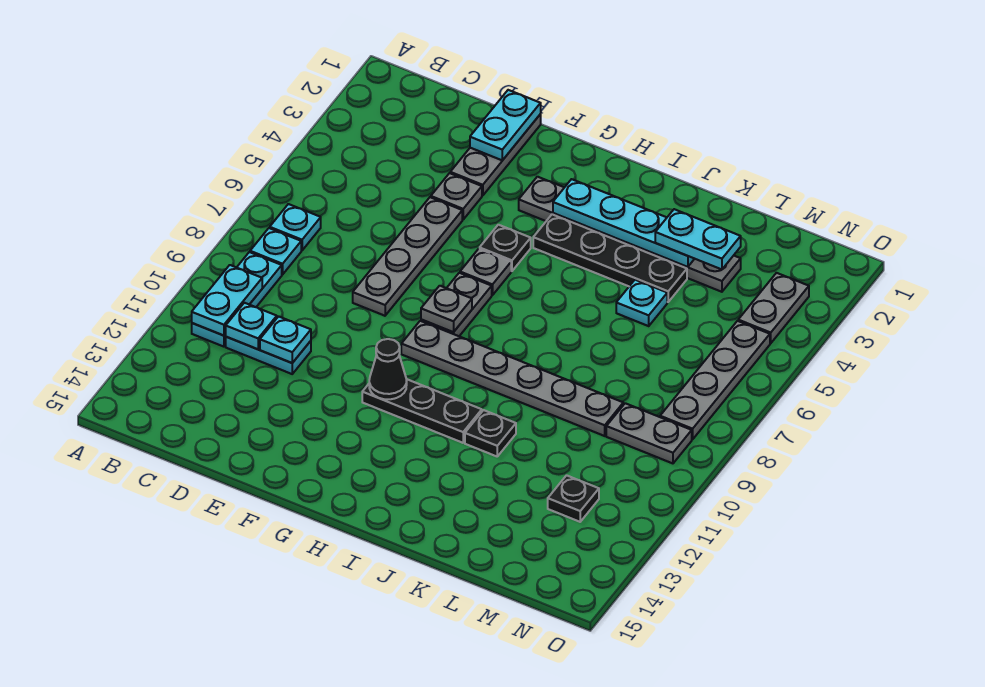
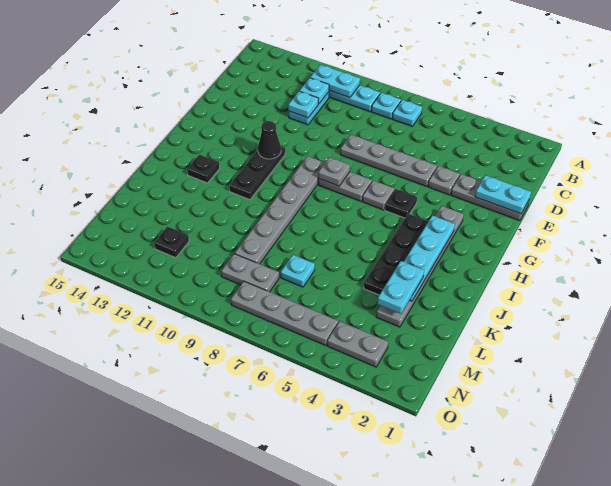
black 1x1 plate [465,410,516,456] -> black 1x1 plate moved to [187,154,220,183]
cyan 1x1 plate [616,280,667,326] -> cyan 1x1 plate moved to [281,255,315,287]
grey 1x2 plate [606,403,692,463] -> grey 1x2 plate turned to [221,254,279,292]

